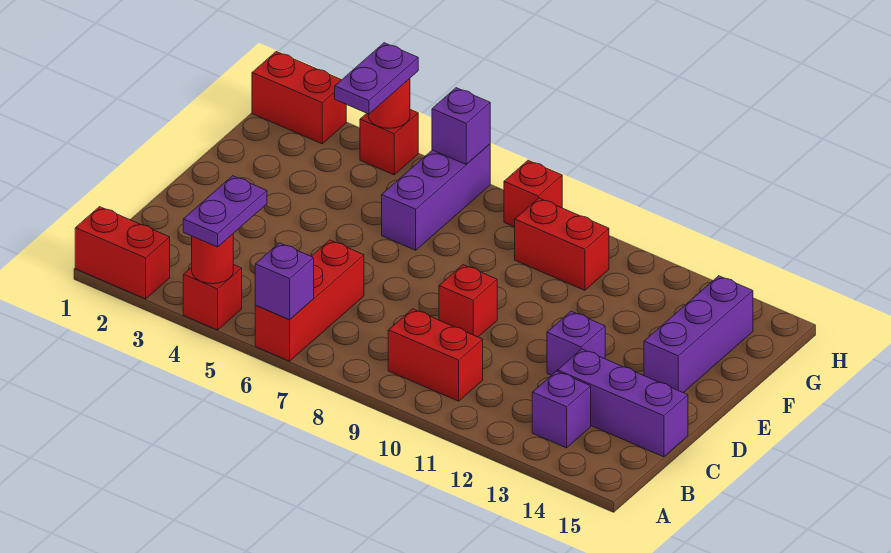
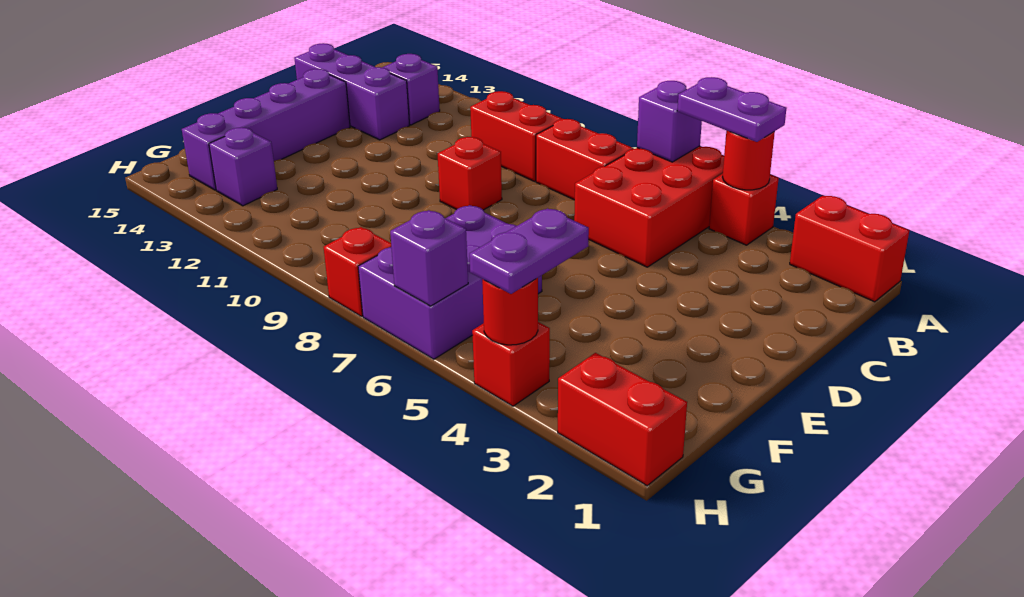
purple 1x2 plate [183,176,267,247] -> purple 1x2 plate turned to [677,77,787,142]
red 1x3 brick [255,240,364,361] -> red 2x3 brick [574,146,724,267]
purple 1x1 brick [547,311,605,375] -> purple 1x1 brick moved to [209,127,277,206]
purple 1x3 brick [644,276,753,393] -> purple 1x4 brick [182,69,350,190]
purple 1x3 brick [382,144,490,250] -> purple 2x3 brick [358,205,542,359]
red 1x2 brick [515,198,609,290] -> red 1x2 brick moved to [536,119,634,200]

